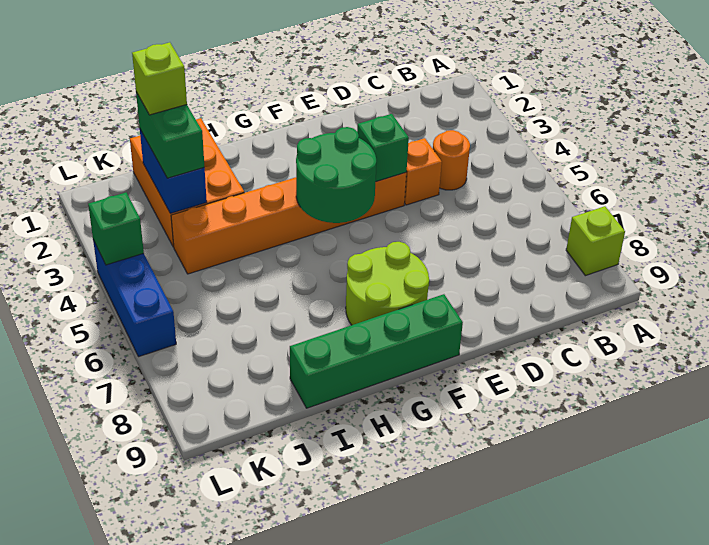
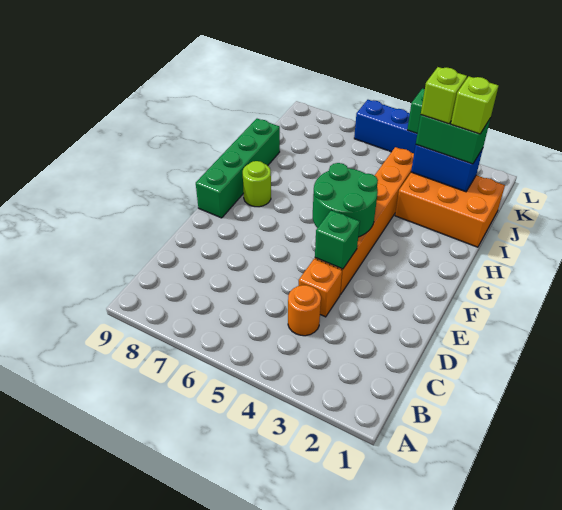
lime 1x1 brick [566,206,625,276] -> lime 1x1 brick moved to [421,67,467,124]
lime 2x2 round brick [346,242,429,325] -> lime 1x1 round brick [243,161,271,207]

